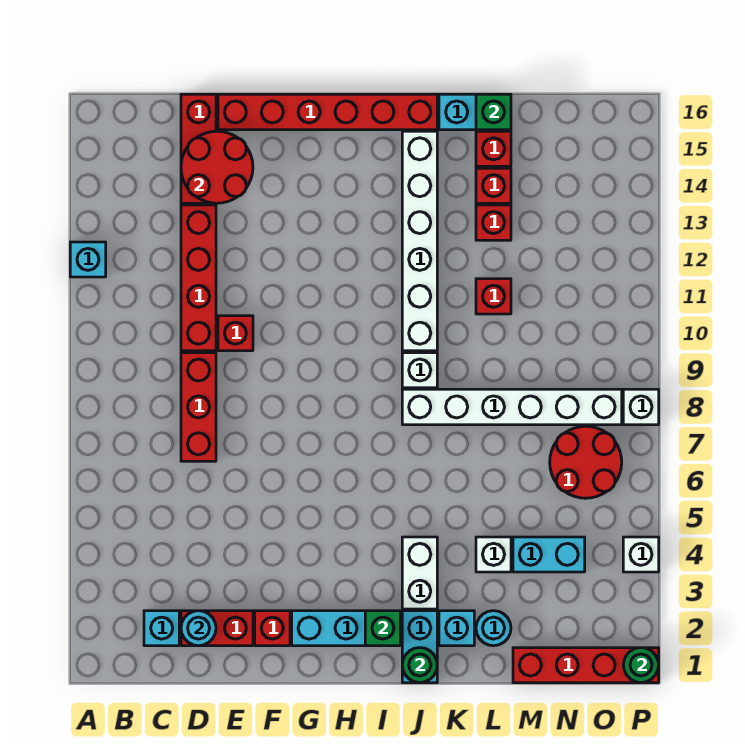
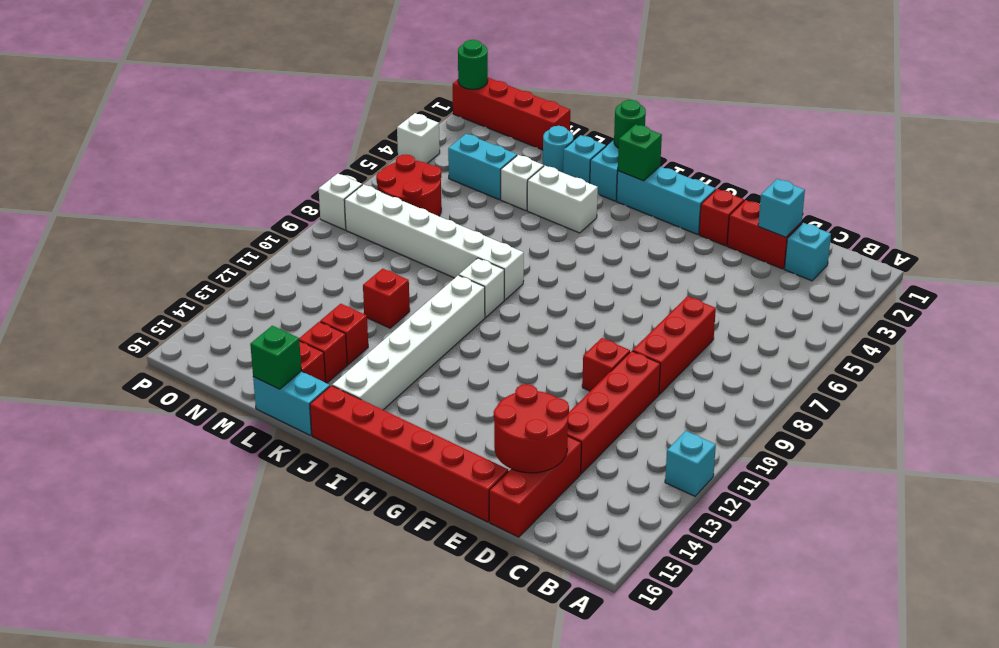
cyan 1x1 round brick [181,611,216,646] -> cyan 1x1 brick [758,179,805,237]
white 1x2 brick [402,537,437,609] -> white 1x2 brick turned to [527,166,598,233]

